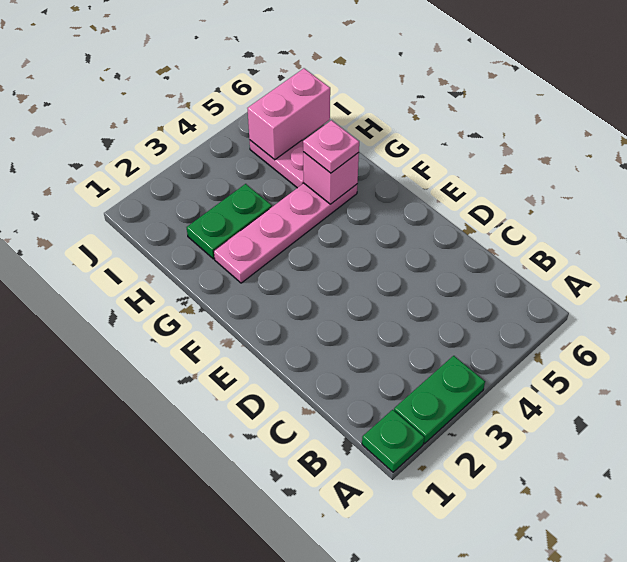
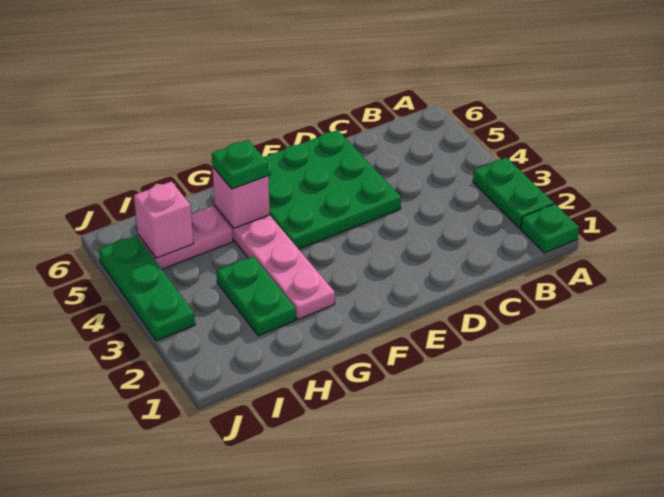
none -> green 3x3 plate [264,130,401,249]
pink 1x1 plate [303,120,359,173] -> green 1x1 plate [212,140,268,189]
pink 1x2 brick [247,68,330,160] -> pink 1x1 brick [134,181,193,258]
none -> green 1x3 plate [99,235,195,341]

